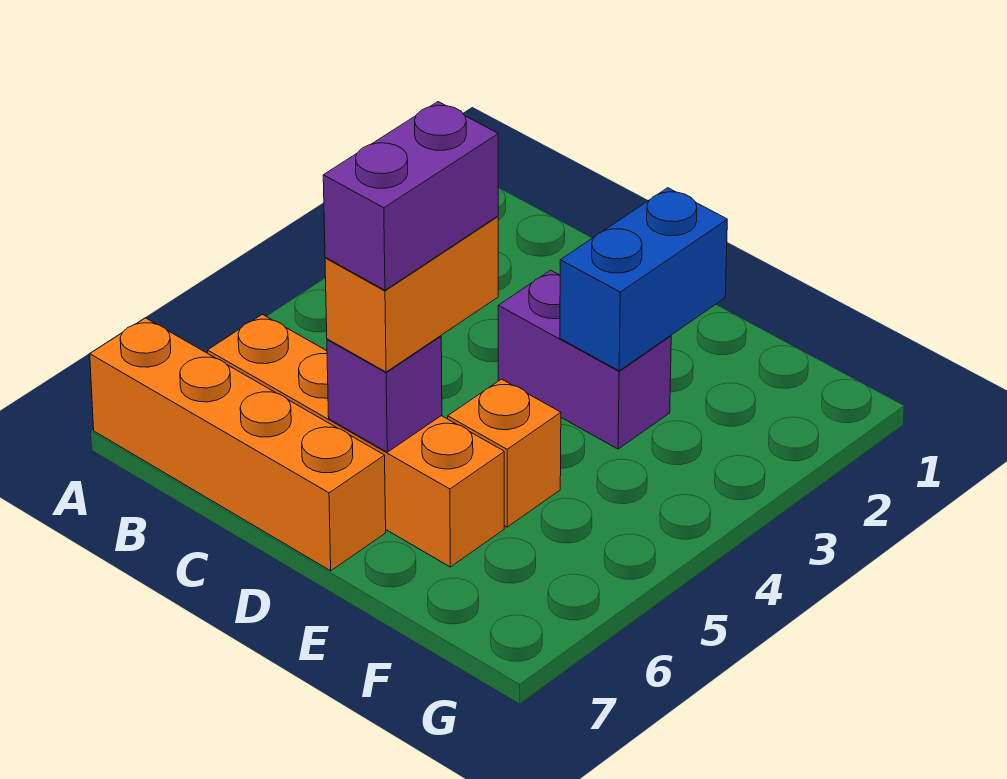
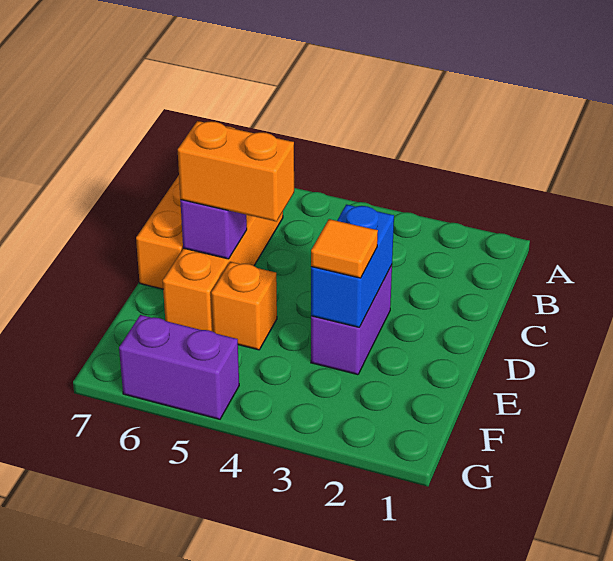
purple 1x2 brick [323,102,498,290] -> purple 1x2 brick moved to [119,315,239,419]
blue 1x2 brick [560,188,727,371] -> blue 1x2 brick turned to [311,204,394,327]
none -> orange 1x1 tile [311,219,378,278]

